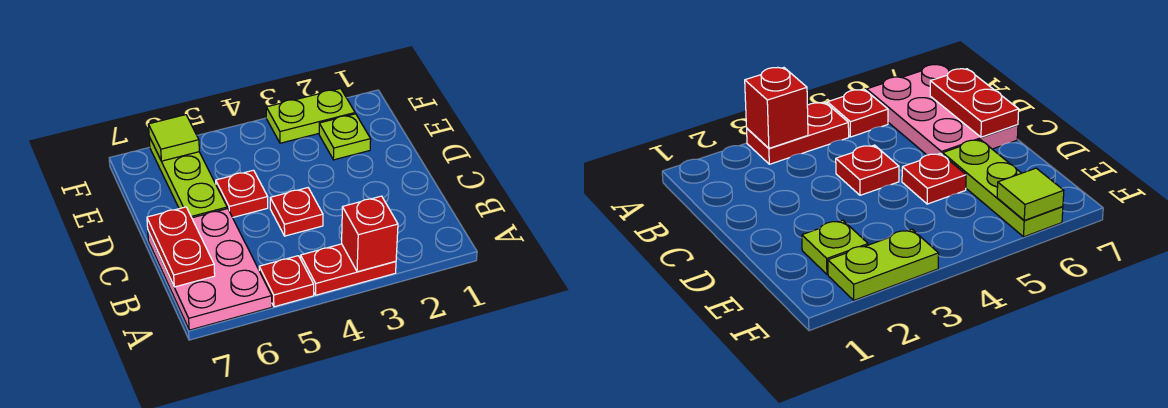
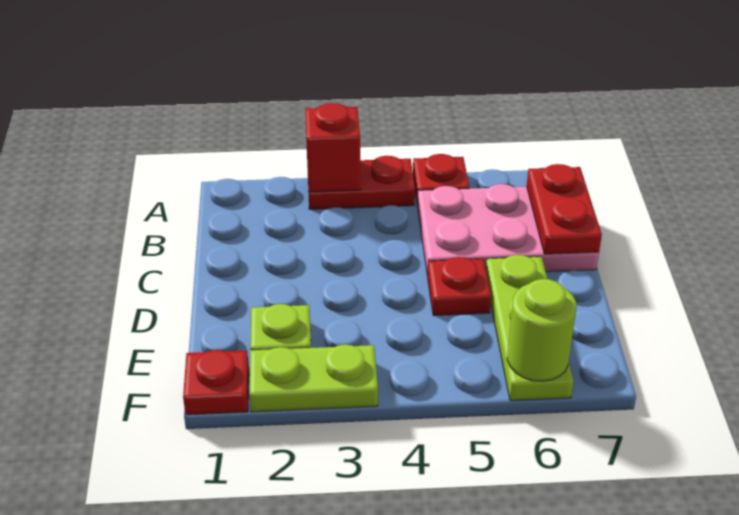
pink 2x3 plate [148,208,272,330] -> pink 2x3 plate turned to [417,184,599,276]
red 1x1 plate [270,188,323,236] -> red 1x1 plate moved to [183,350,249,415]
lime 1x1 tile [148,115,199,161] -> lime 1x1 round brick [507,279,576,381]

